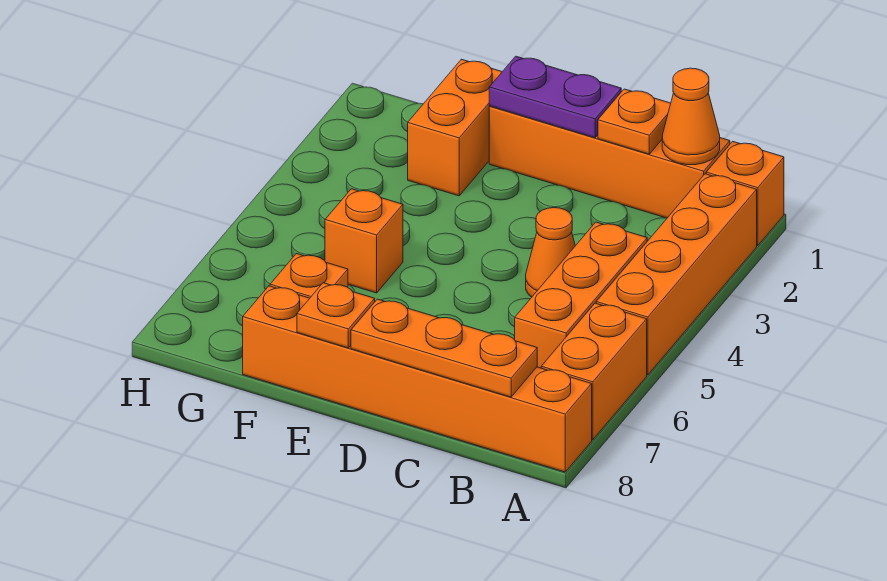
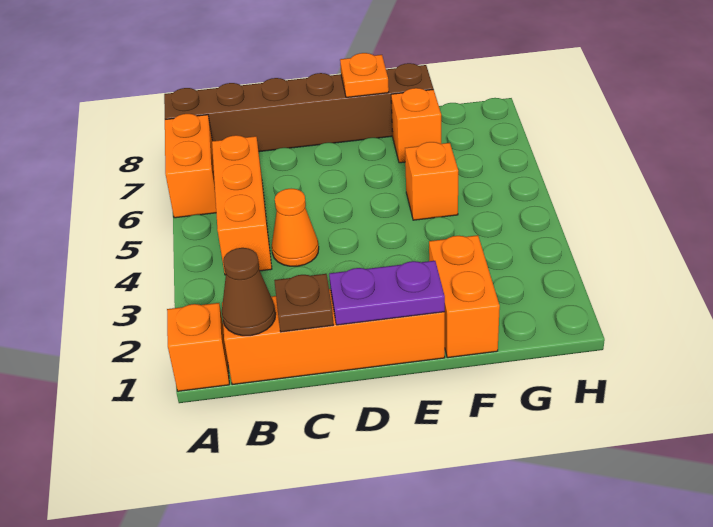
orange 1x4 brick [596,174,757,375] -> none
orange 1x6 brick [243,286,592,472] -> brown 1x6 brick [164,63,433,152]
orange 1x1 cone [662,68,720,165] -> brown 1x1 cone [222,248,276,336]
orange 1x3 plate [351,299,537,397] -> none
orange 1x1 plate [598,89,671,154] -> brown 1x1 plate [274,274,334,332]

